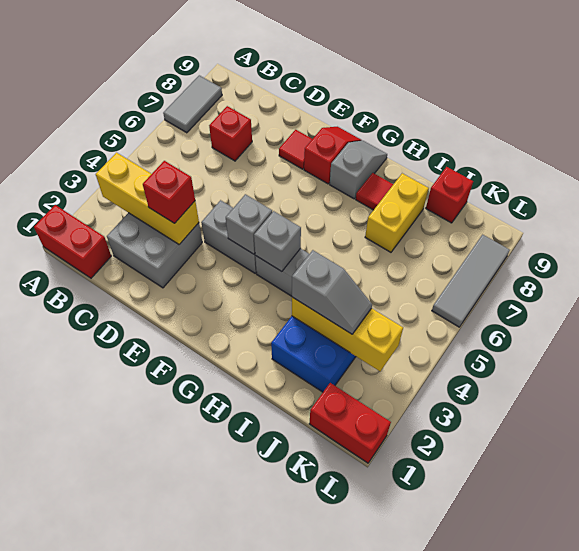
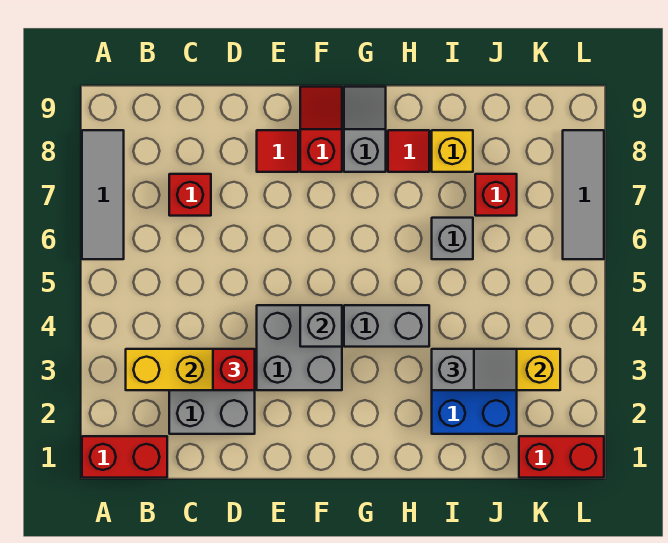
grey 1x2 tile [163,75,222,133] -> grey 1x3 tile [82,130,124,259]
grey 1x2 brick [201,200,257,273] -> grey 2x2 brick [257,305,342,390]
grey 1x1 brick [254,211,301,272] -> grey 1x1 brick moved to [432,218,473,259]
yellow 1x2 brick [365,173,429,252] -> yellow 1x1 brick [432,130,473,172]
red 1x1 brick [426,167,473,223] -> red 1x1 brick moved to [475,174,517,216]

